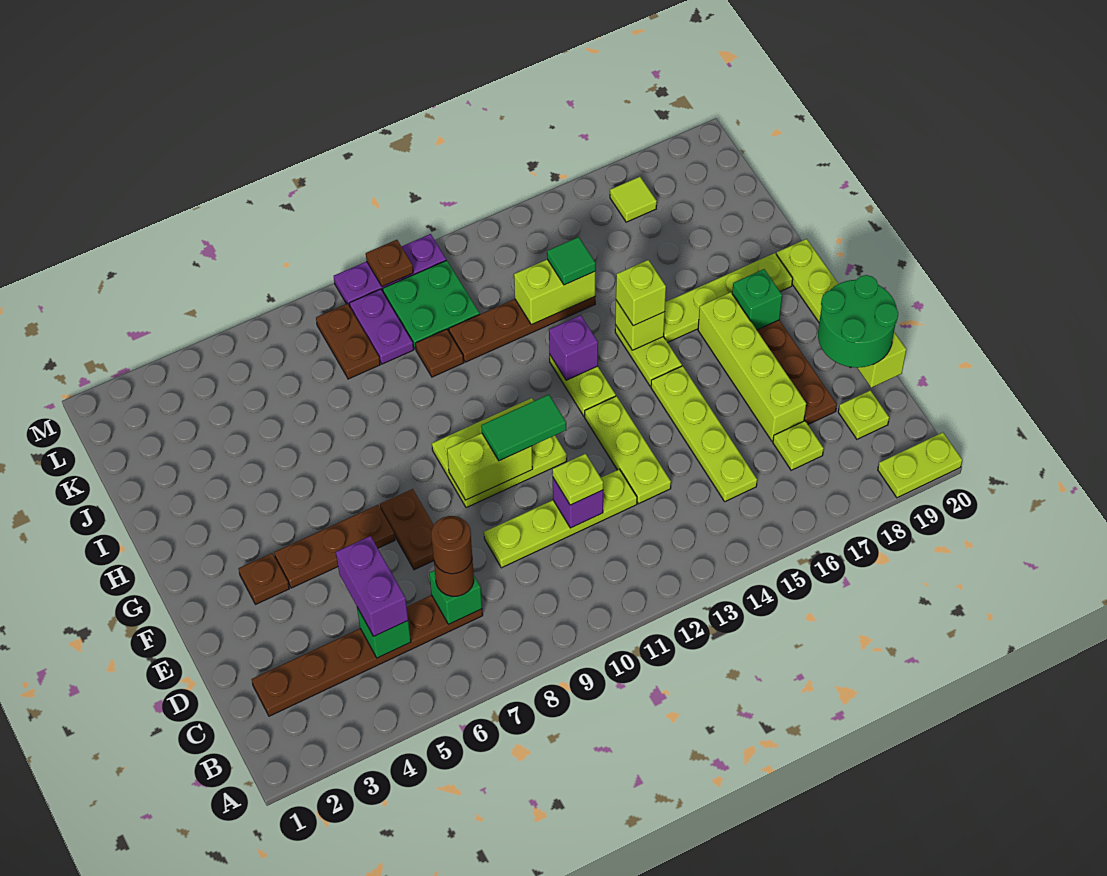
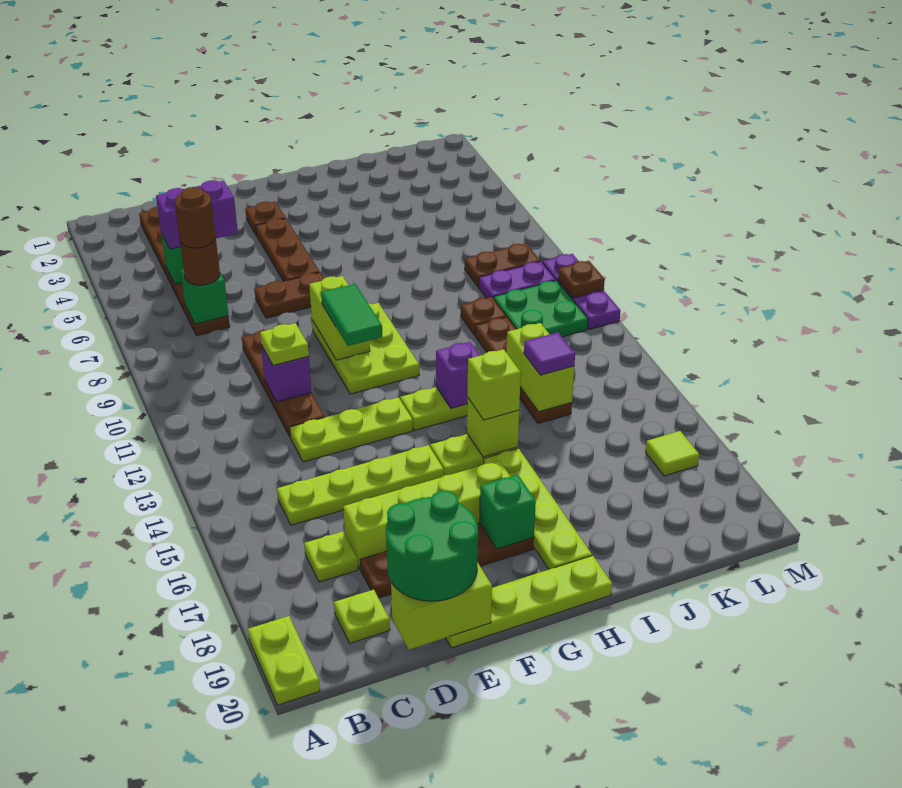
lime 1x4 plate [484,469,637,568] -> brown 1x4 plate [242,330,325,437]
green 1x1 tile [547,237,596,285] -> purple 1x1 tile [524,332,575,375]

